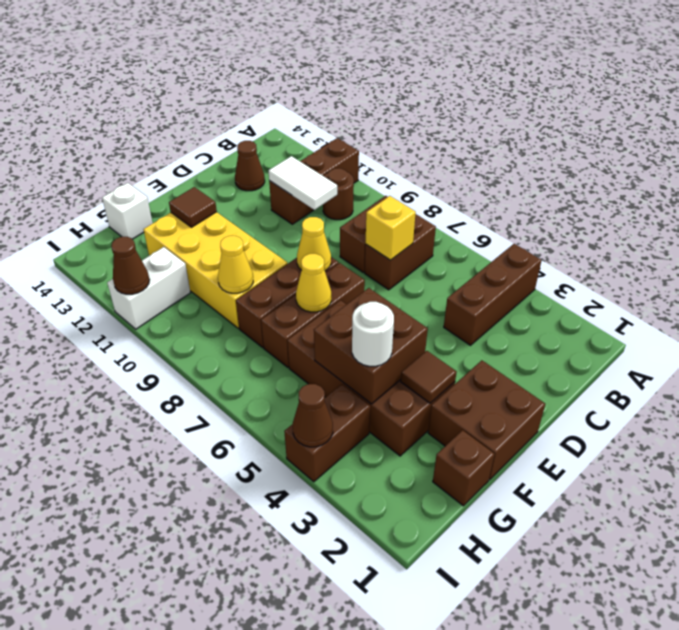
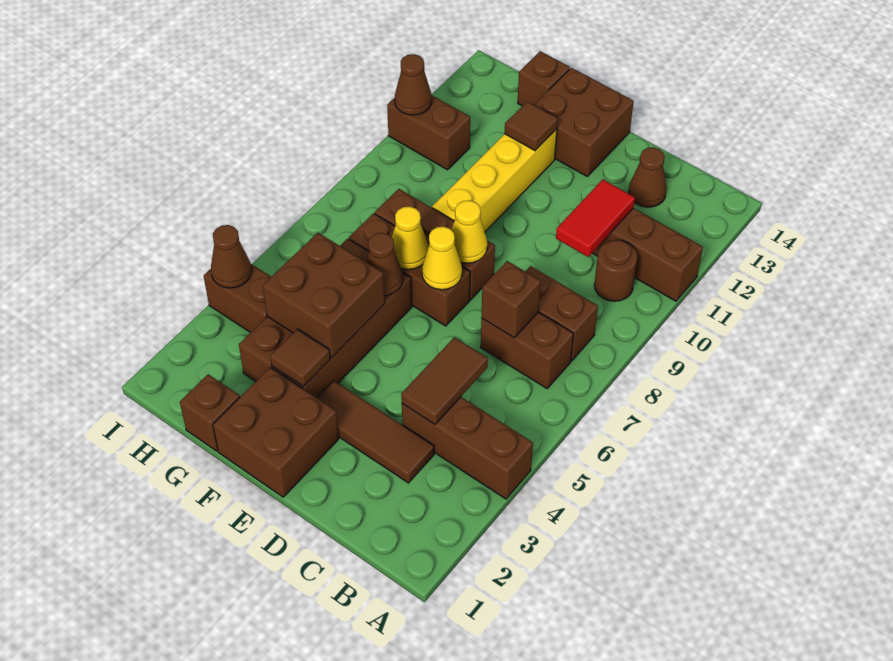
none -> brown 1x3 tile [317,381,434,483]
none -> brown 1x2 tile [401,337,488,424]
yellow 1x1 brick [365,196,416,260] -> brown 1x1 brick [481,261,541,338]
white 1x2 tile [269,156,337,210] -> red 1x2 tile [556,179,635,257]
none -> brown 2x2 brick [534,68,634,176]
none -> brown 1x1 cone [366,233,403,296]
yellow 2x4 brick [144,212,288,328] -> yellow 1x4 brick [432,129,557,232]
white 1x1 round brick [352,302,394,366] -> none
yellow 1x1 cone [218,236,253,293] -> yellow 1x1 cone moved to [422,227,462,290]
white 1x1 brick [102,183,153,239] -> brown 1x1 brick [518,51,570,106]
white 1x2 brick [107,247,190,329] -> brown 1x2 brick [387,96,470,170]

